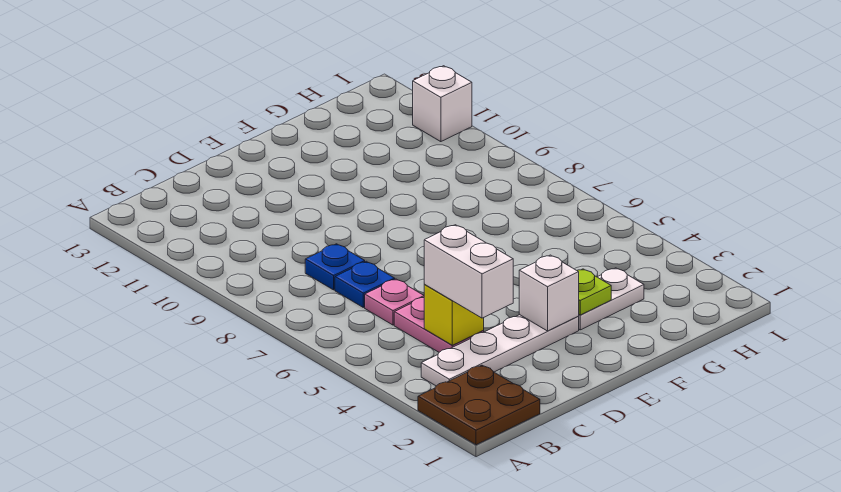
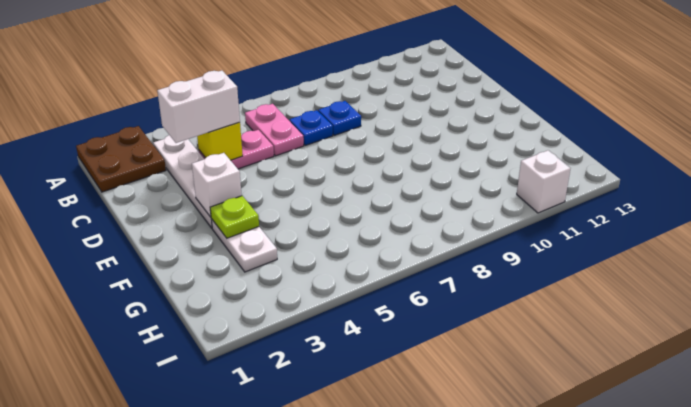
pink 1x1 plate [365,279,424,325] -> pink 1x2 plate [245,104,304,156]

